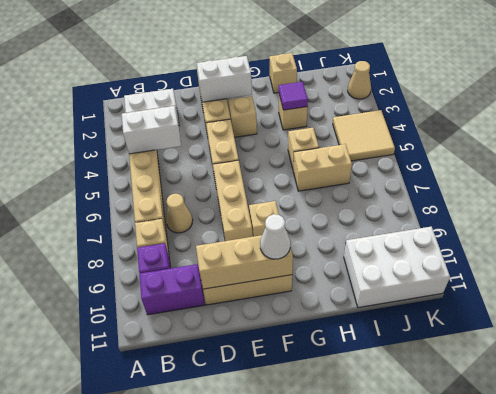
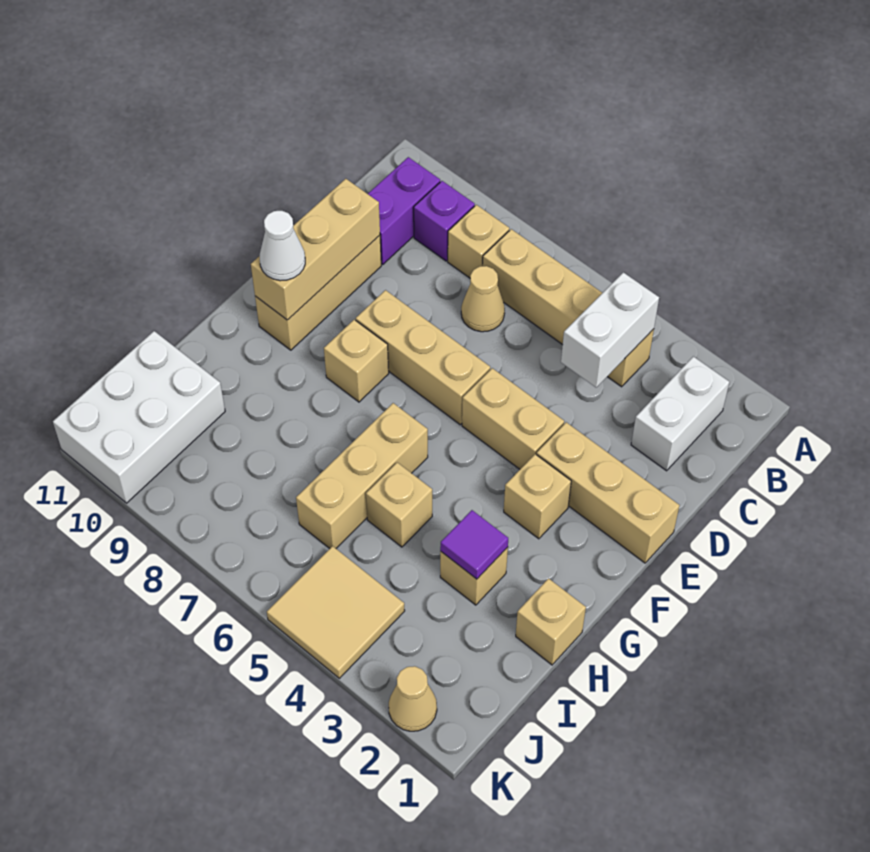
white 1x2 brick [197,56,252,102] -> none
tan 1x2 brick [293,144,352,191] -> tan 1x3 brick [296,403,428,549]

